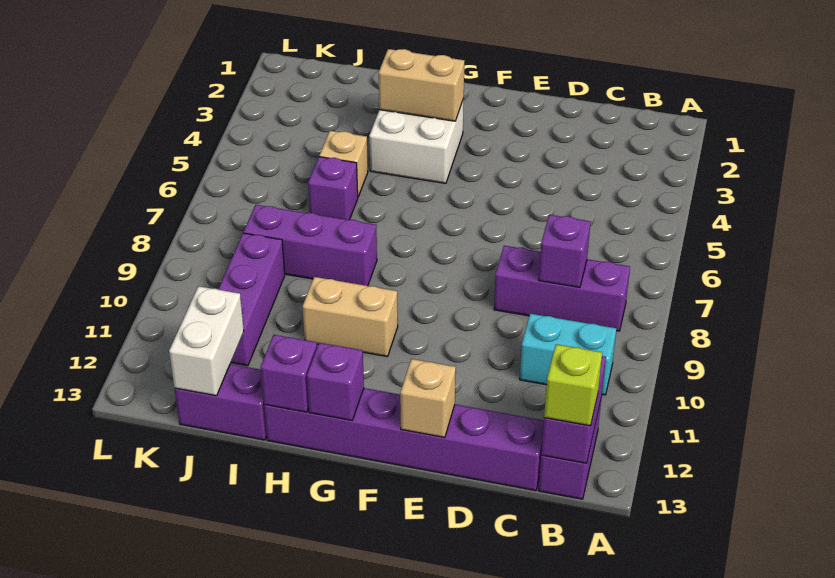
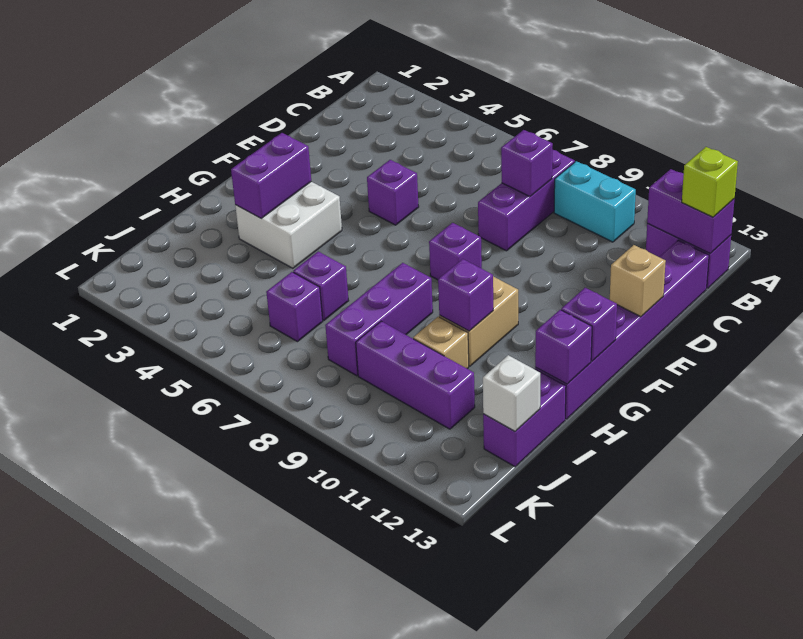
cyan 1x2 brick [520,314,616,395] -> cyan 1x2 brick turned to [554,161,636,242]
none -> purple 1x1 brick [367,160,419,225]
none -> purple 1x1 brick [429,223,482,280]
tan 1x2 brick [379,49,464,121] -> purple 1x2 brick [231,133,311,218]
none -> purple 1x1 brick [438,259,493,331]
tan 1x1 brick [319,131,368,196] -> tan 1x1 brick moved to [413,317,469,369]
none -> purple 1x1 brick [266,272,323,342]
white 1x2 brick [169,286,244,396] -> white 1x1 brick [483,355,540,431]

